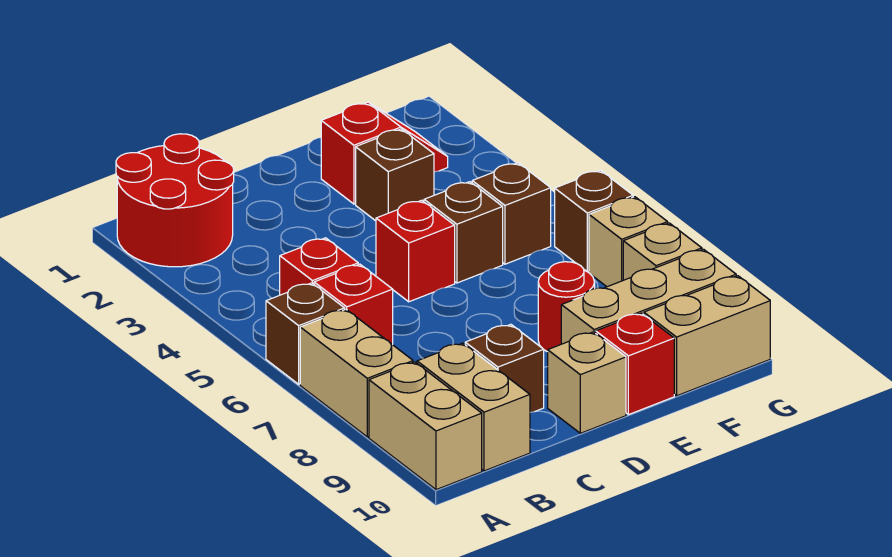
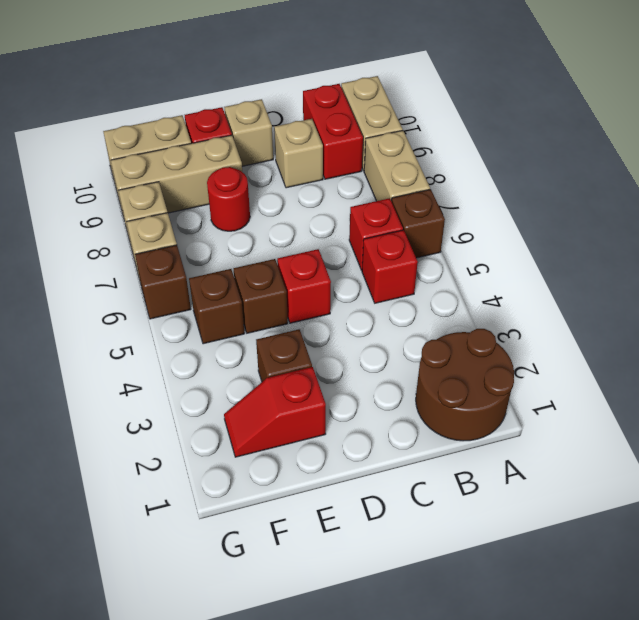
red 2x2 round brick [116,134,234,267] -> brown 2x2 round brick [416,329,514,441]
tan 1x2 brick [417,343,530,471] -> red 1x2 brick [303,84,363,179]
brown 1x1 brick [465,324,544,412] -> tan 1x1 brick [274,119,323,188]

